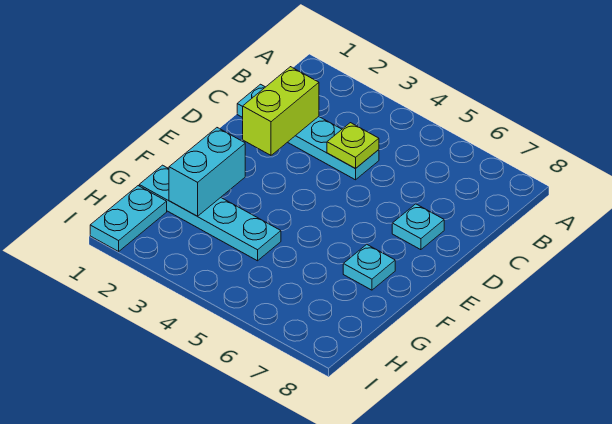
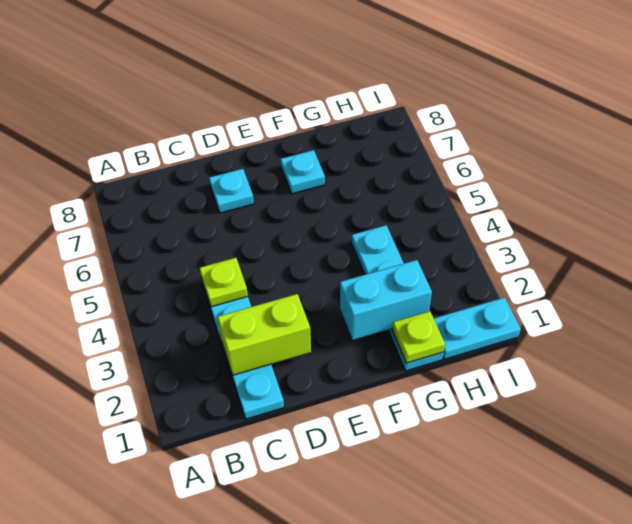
none -> lime 1x1 plate [392,311,445,363]

